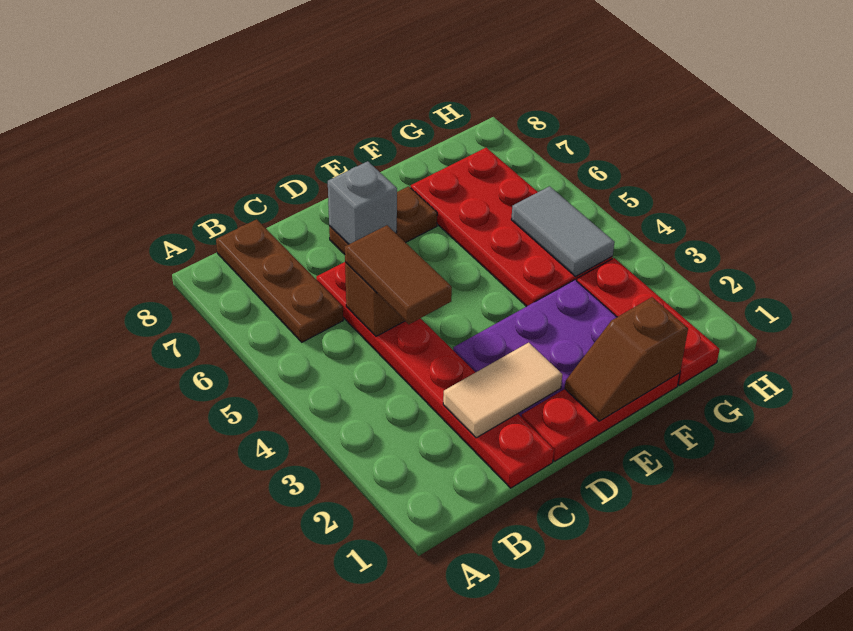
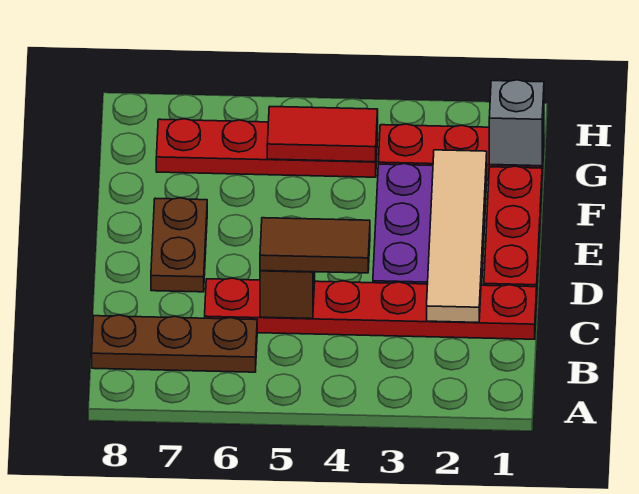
tan 1x2 tile [443,343,562,438] -> tan 1x4 tile [427,150,487,322]
grey 1x1 brick [328,161,397,244] -> grey 1x1 brick moved to [489,80,544,166]
brown 1x2 slope [565,297,688,421] -> none
red 2x4 plate [411,148,612,307] -> red 1x4 plate [156,119,378,177]
grey 1x2 tile [511,186,614,276] -> red 1x2 tile [267,107,378,162]

